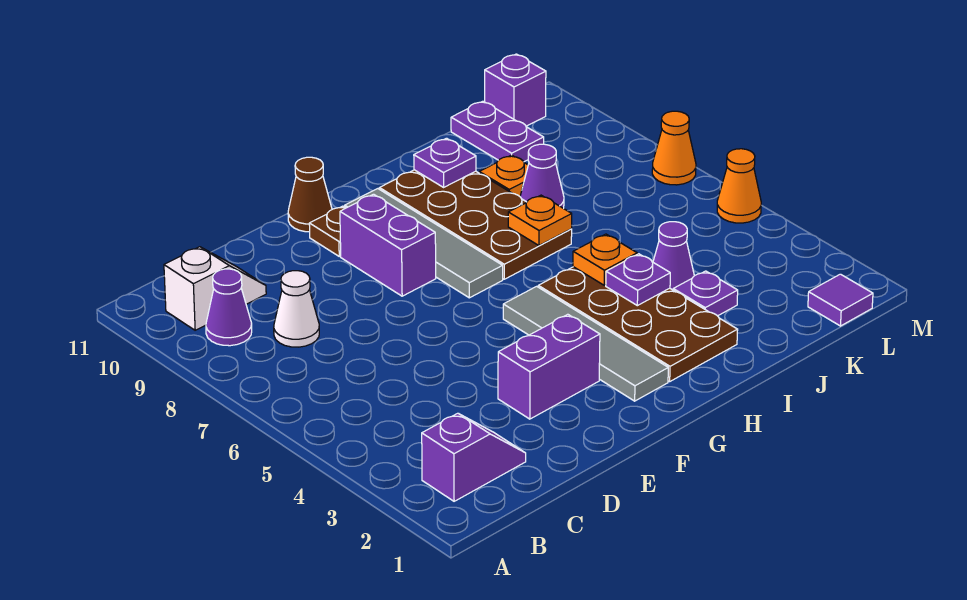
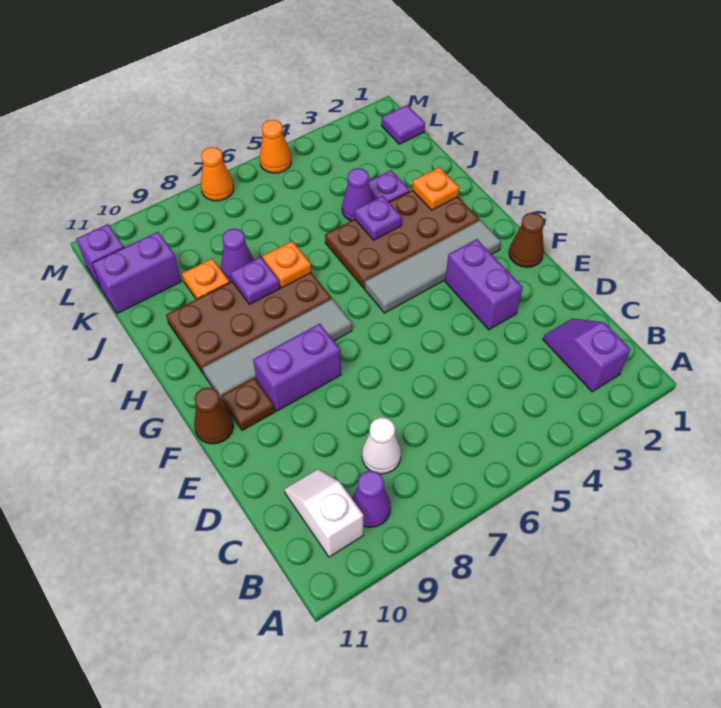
none -> brown 1x1 cone [509,213,544,267]
orange 1x1 plate [573,234,637,285] -> orange 1x1 plate moved to [412,167,459,210]
purple 1x1 plate [414,138,476,187] -> purple 1x1 plate moved to [230,257,280,304]
purple 1x2 plate [451,101,544,162] -> purple 1x2 brick [92,232,181,313]

